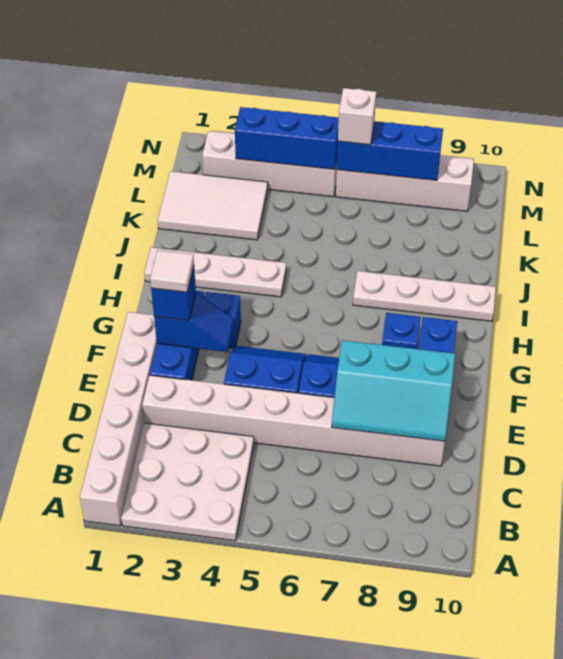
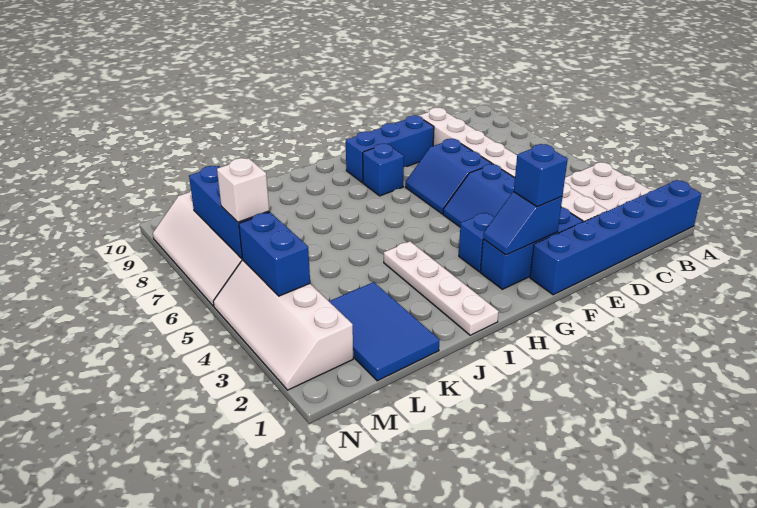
white 1x6 brick [80,312,157,526] -> blue 1x6 brick [530,180,701,295]
cyan 2x3 slope [332,340,455,441] -> none
blue 1x2 slope [154,293,234,352] -> blue 1x2 slope turned to [483,192,562,255]
white 1x1 tile [150,250,194,292] -> none
white 1x4 plate [353,271,496,321] -> none
white 2x3 tile [158,171,268,240] -> blue 2x3 tile [329,282,439,381]
blue 1x3 brick [235,107,339,169] -> blue 1x2 brick [239,212,310,296]

